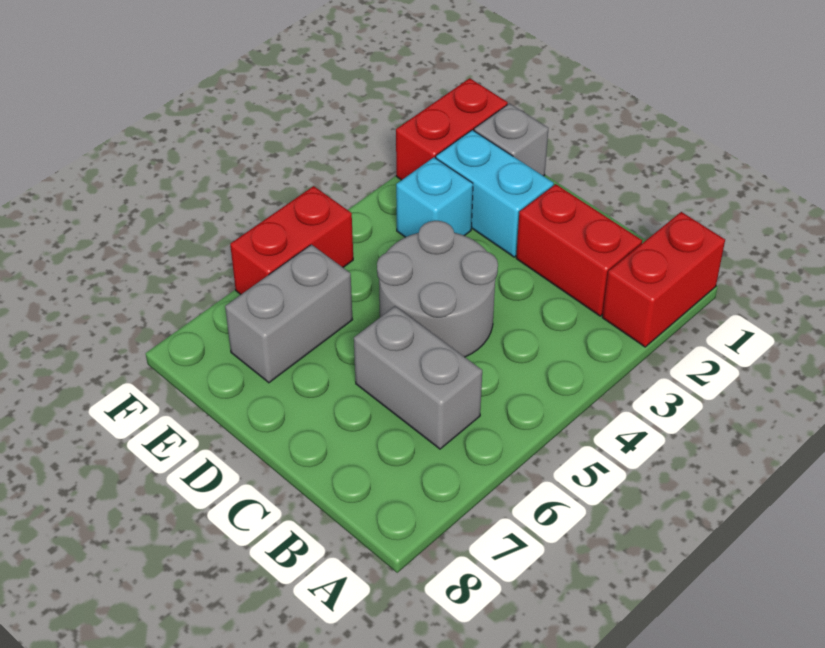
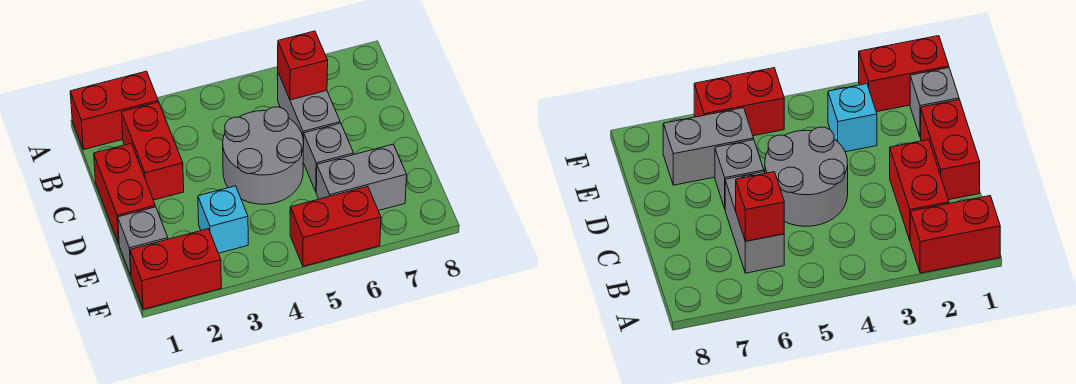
none -> red 1x1 brick [278,31,328,100]
none -> red 1x2 brick [94,144,155,243]
cyan 1x2 brick [436,130,554,257] -> none
none -> grey 1x1 brick [303,123,354,191]

